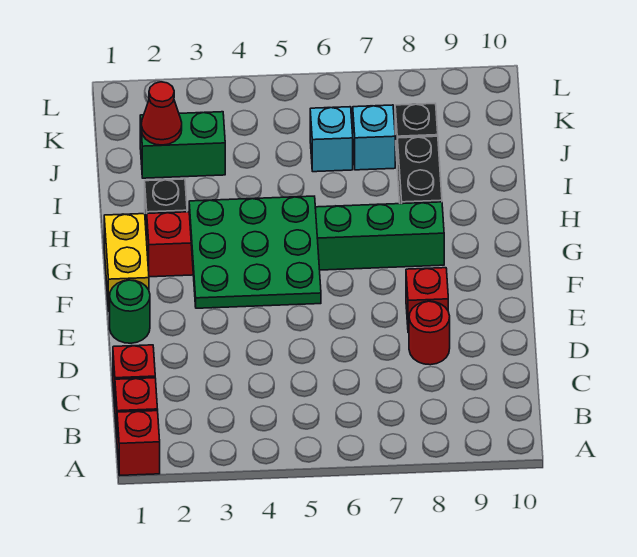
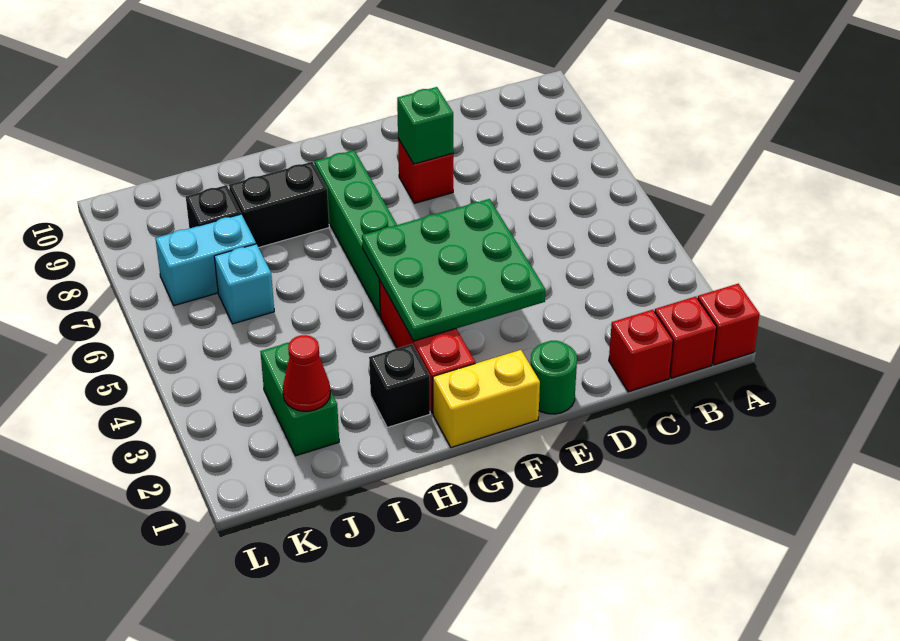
red 1x1 round brick [409,301,450,365] -> none
none -> green 1x1 brick [397,87,453,164]
cyan 1x1 brick [353,105,395,170] -> cyan 1x2 brick [155,214,256,306]

